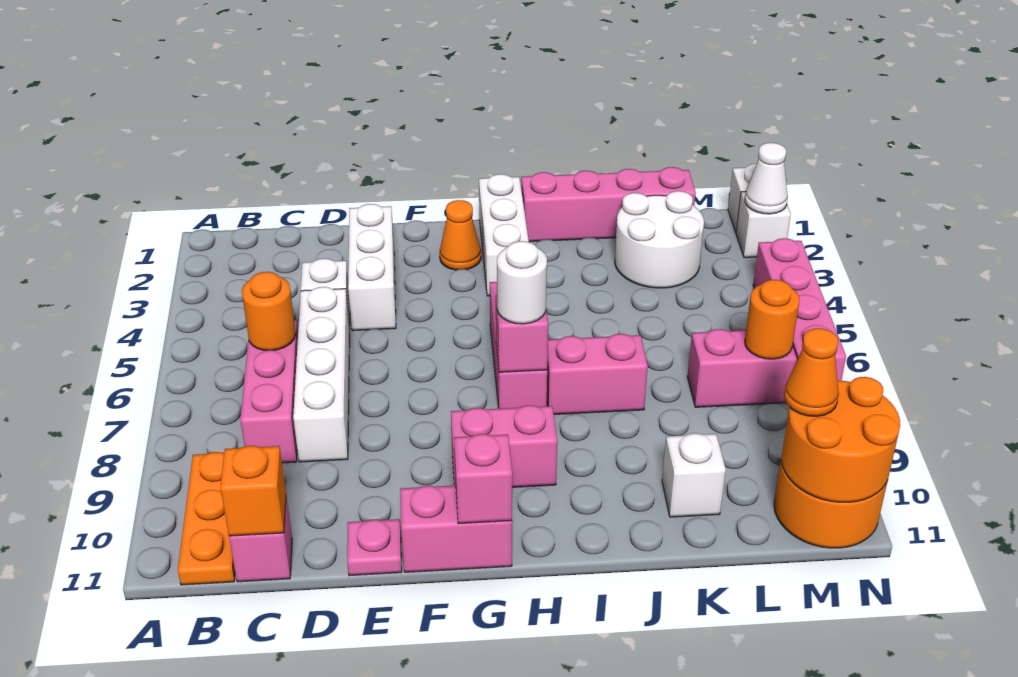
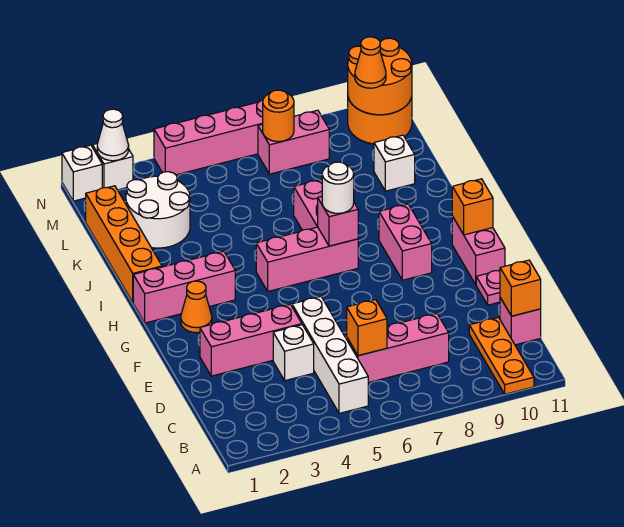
orange 1x3 plate [178,452,235,585] -> orange 1x3 plate turned to [469,317,534,394]
orange 1x1 round brick [242,272,296,350] -> orange 1x1 brick [347,300,387,356]
white 1x4 brick [293,287,350,462] -> white 1x4 brick turned to [292,297,368,413]
white 1x3 brick [348,204,396,331] -> pink 1x3 brick [200,304,302,376]
pink 1x1 brick [454,434,512,524] -> orange 1x1 brick [452,179,493,235]
white 1x3 brick [479,174,529,296] -> pink 1x3 brick [133,251,235,323]
pink 1x4 brick [521,167,696,242] -> orange 1x4 brick [86,186,162,302]
pink 1x2 brick [687,329,797,407] -> pink 1x2 brick turned to [258,110,329,174]

